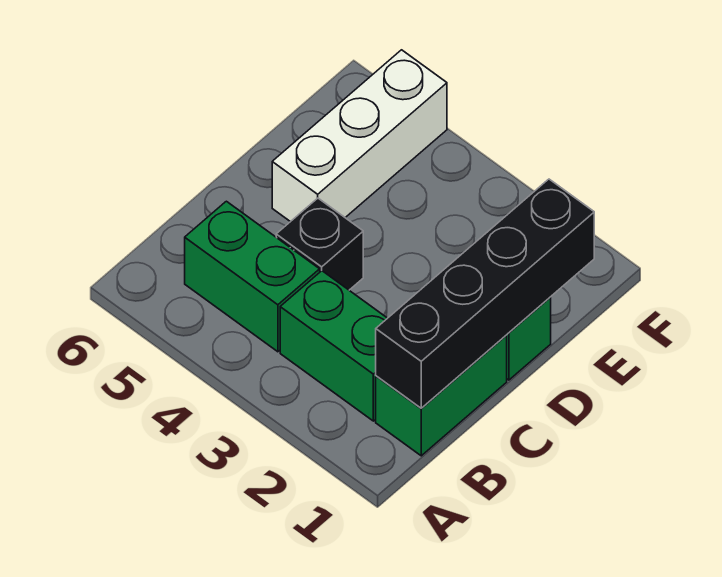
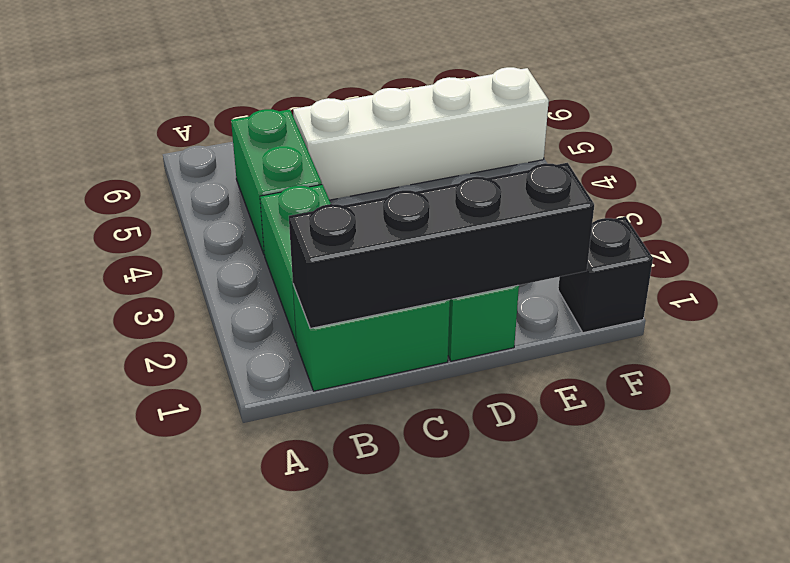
black 1x1 brick [276,198,363,290] -> black 1x1 brick moved to [558,217,653,333]
white 1x3 brick [272,50,447,222] -> white 1x4 brick [293,67,549,200]

